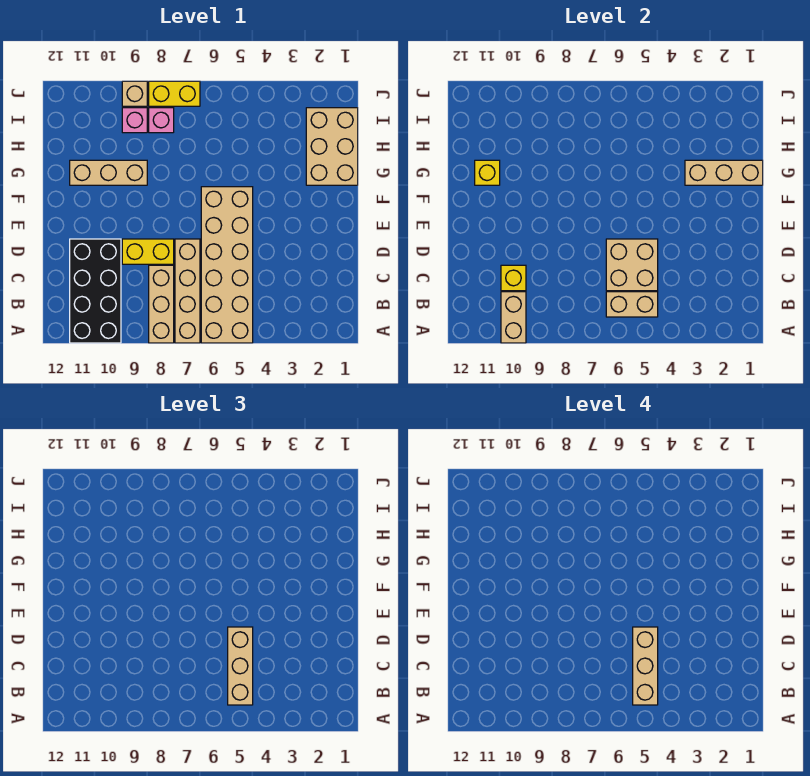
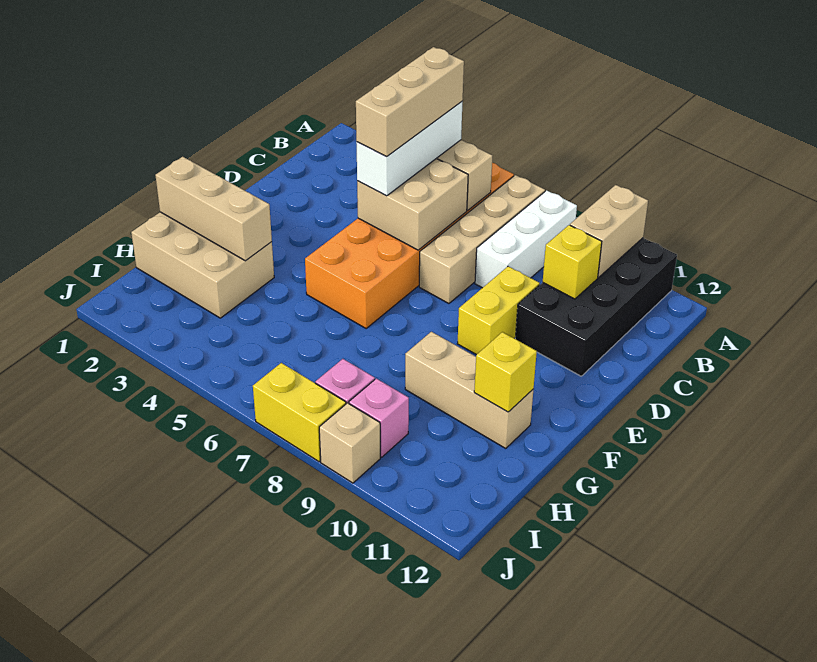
tan 2x6 brick [201,187,253,343] -> orange 2x6 brick [305,163,514,328]
tan 1x3 brick [149,265,174,343] -> white 1x3 brick [475,190,577,288]
tan 1x3 brick [228,627,253,705] -> white 1x3 brick [356,102,462,196]
yellow 1x2 brick [122,239,174,264] -> yellow 1x2 brick turned to [457,266,540,355]
tan 2x3 brick [306,108,358,185] -> tan 2x3 brick turned to [131,212,274,318]

